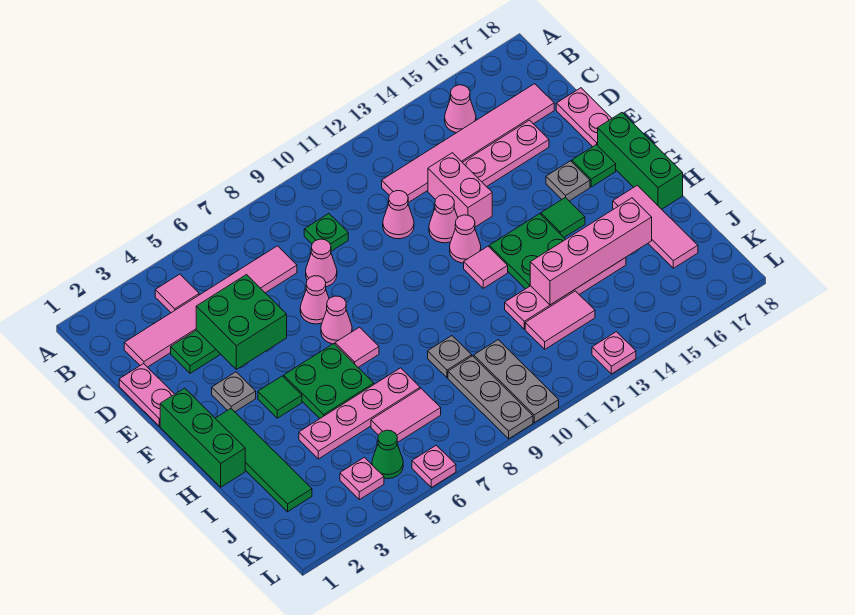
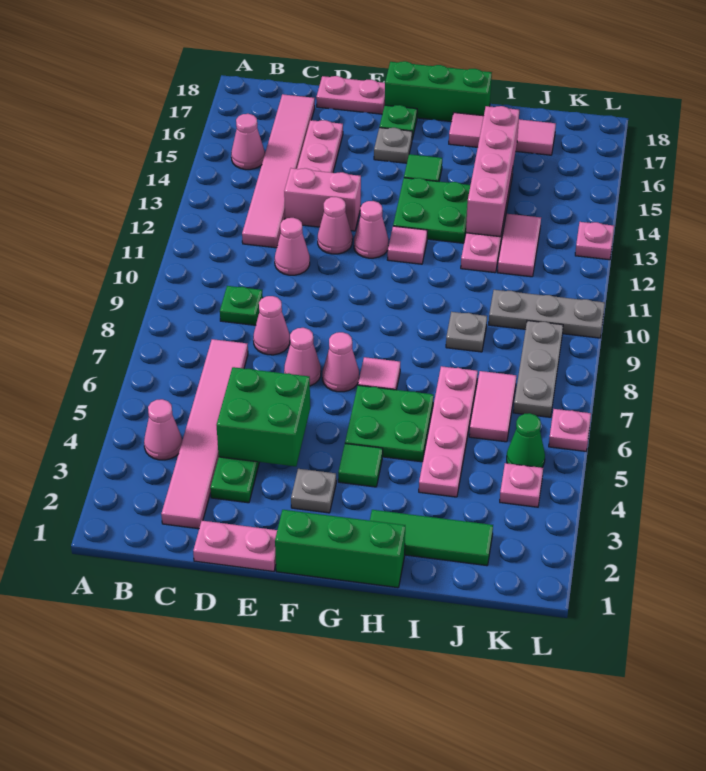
pink 1x1 tile [155,274,199,313] -> pink 1x1 cone [144,399,182,460]
green 1x4 tile [215,409,312,512] -> green 1x3 tile [370,510,493,566]
grey 1x3 plate [448,356,533,439] -> grey 1x3 plate turned to [513,321,563,417]

